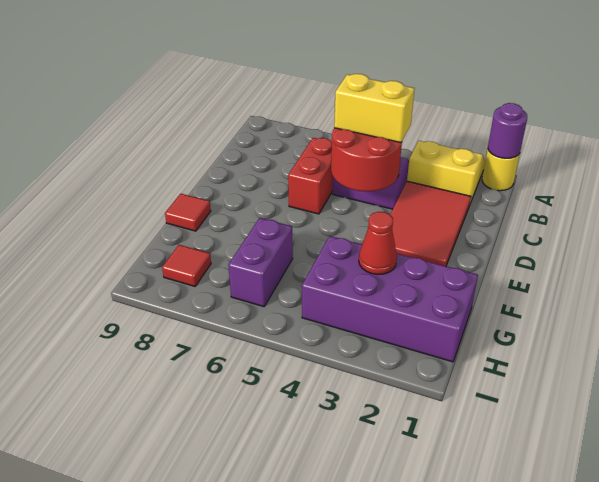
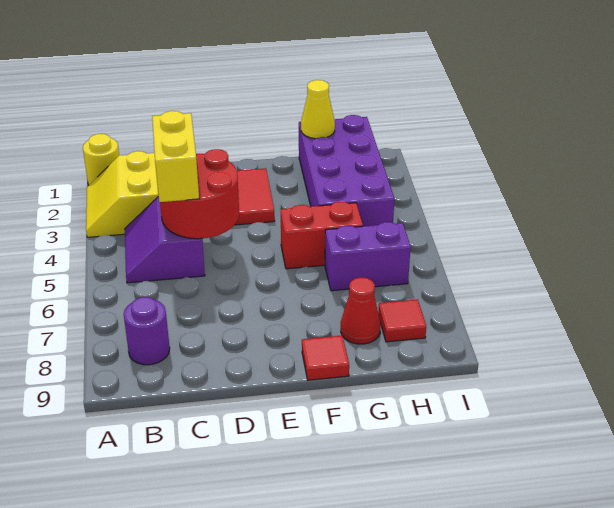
purple 1x1 round brick [488,103,527,158] -> purple 1x1 round brick moved to [124,297,170,365]
red 1x2 brick [288,138,333,214] -> red 1x2 brick moved to [281,202,363,269]
none -> yellow 1x1 cone [301,80,335,139]
red 1x1 cone [359,212,397,275] -> red 1x1 cone moved to [341,277,381,344]

